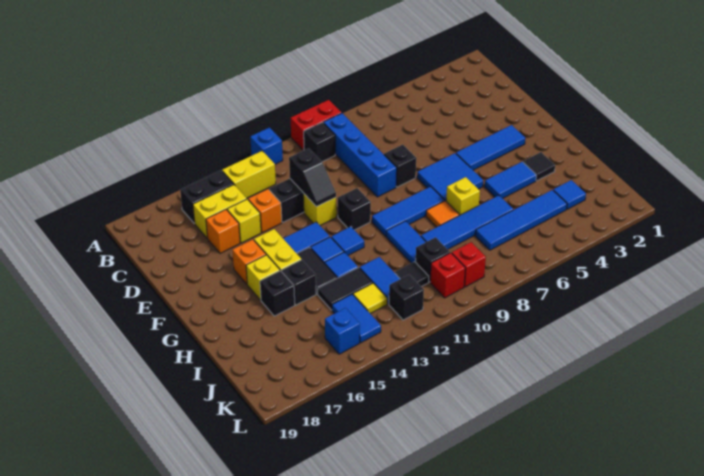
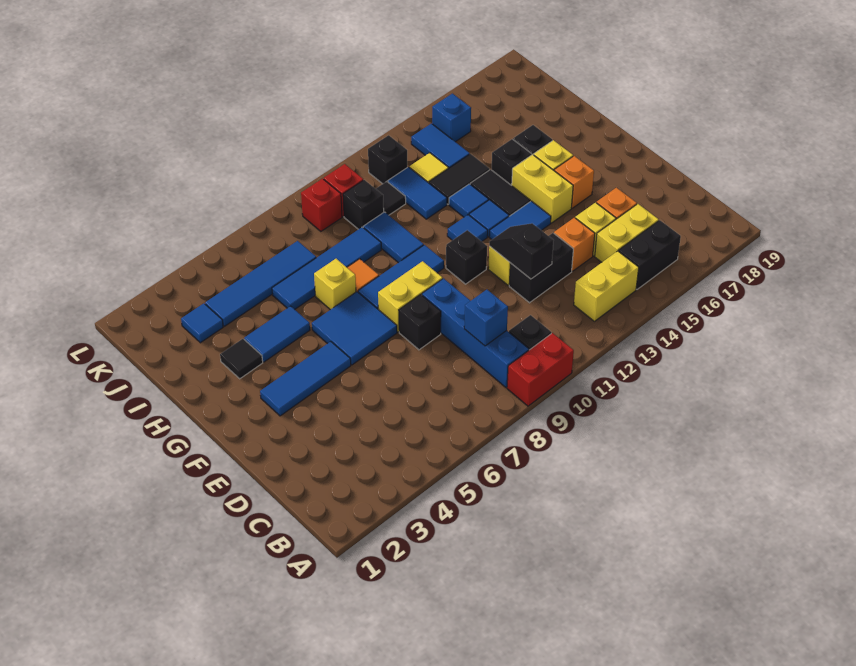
blue 1x1 brick [250,128,283,164] -> blue 1x1 brick moved to [464,290,508,346]
none -> yellow 1x2 brick [378,261,443,332]

